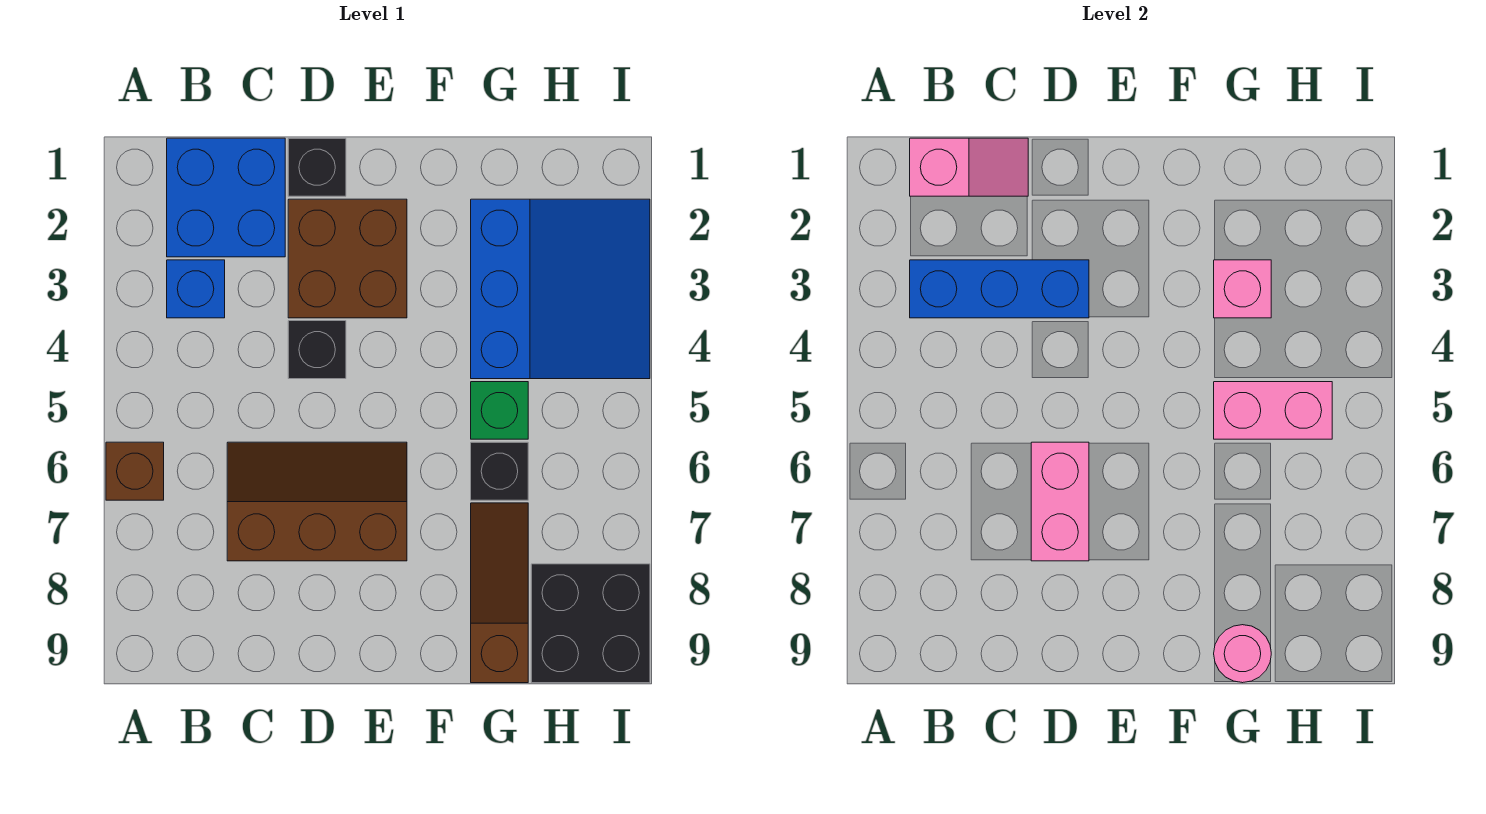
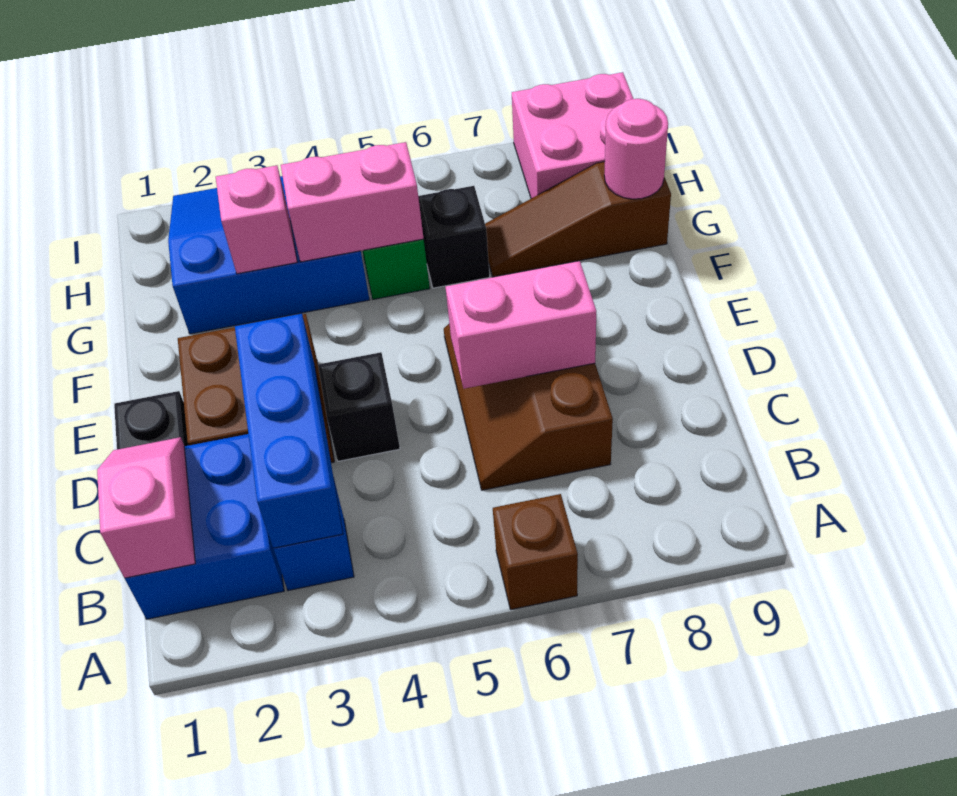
pink 1x2 brick [1214,382,1332,439] -> pink 1x2 brick turned to [281,142,424,262]
black 2x2 brick [531,564,650,683] -> pink 2x2 brick [512,72,633,198]

